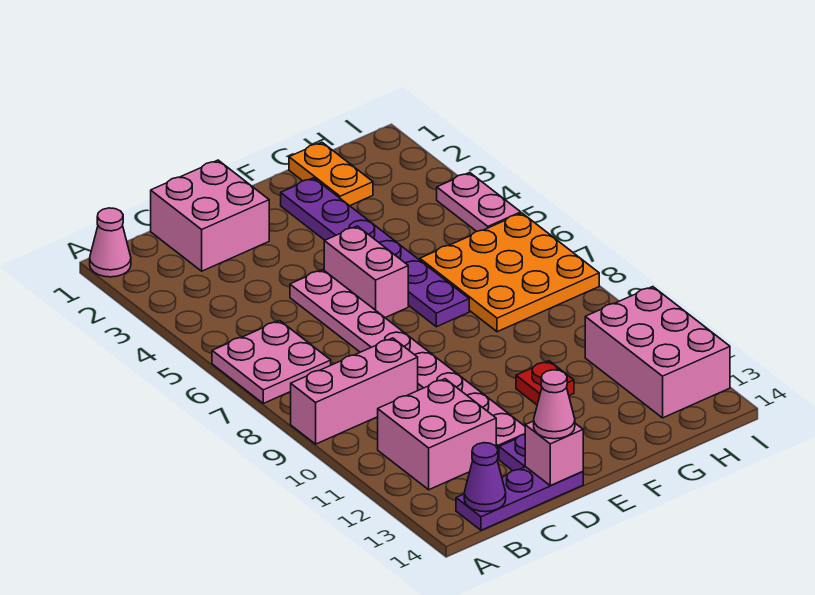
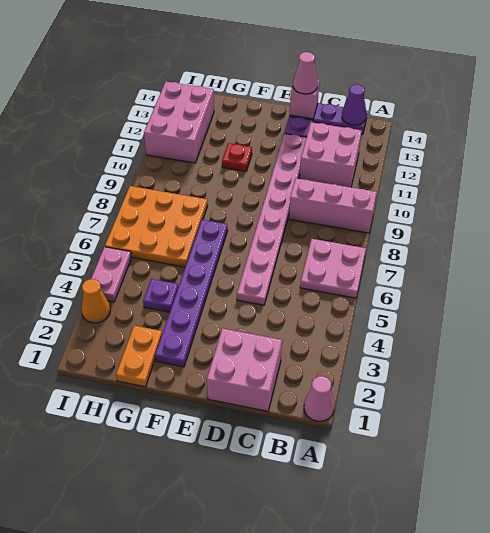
pink 1x2 brick [324,226,408,318] -> none
none -> purple 1x1 plate [143,279,178,312]
none -> orange 1x1 cone [81,279,110,323]

